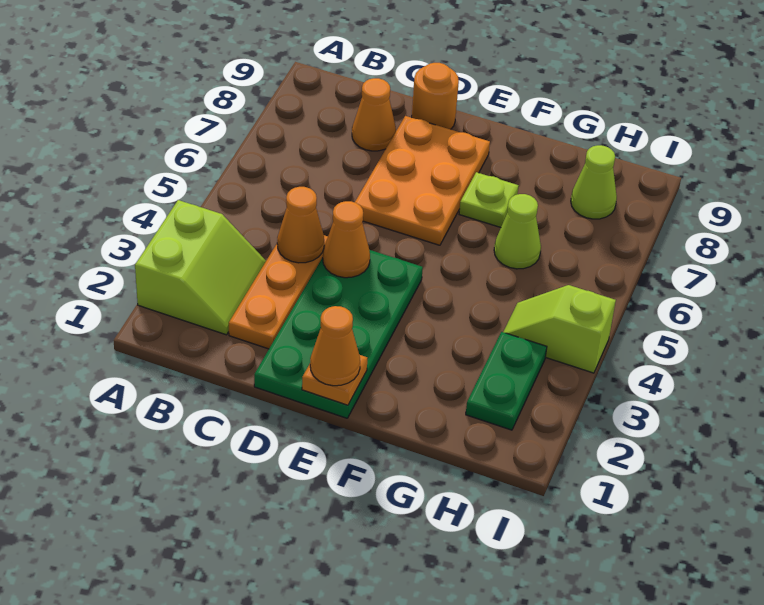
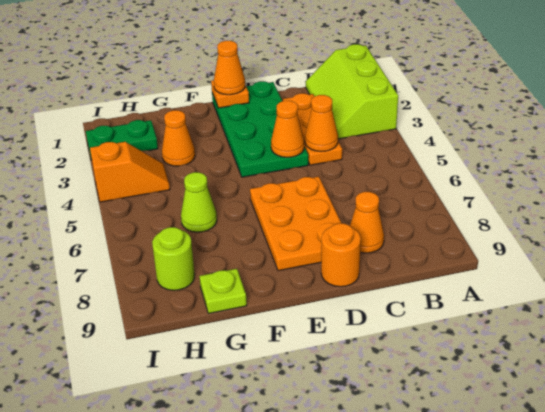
lime 2x2 slope [135,200,266,335] -> lime 2x3 slope [306,44,398,139]
lime 1x1 plate [459,172,518,227] -> lime 1x1 plate moved to [200,269,247,314]
none -> orange 1x1 cone [162,110,195,166]
green 1x2 plate [466,332,547,430] -> green 1x2 plate turned to [86,120,158,160]
lime 1x2 slope [503,285,616,373] -> orange 1x2 slope [90,142,170,202]
lime 1x1 cone [571,145,617,219] -> lime 1x1 round brick [152,227,195,290]

